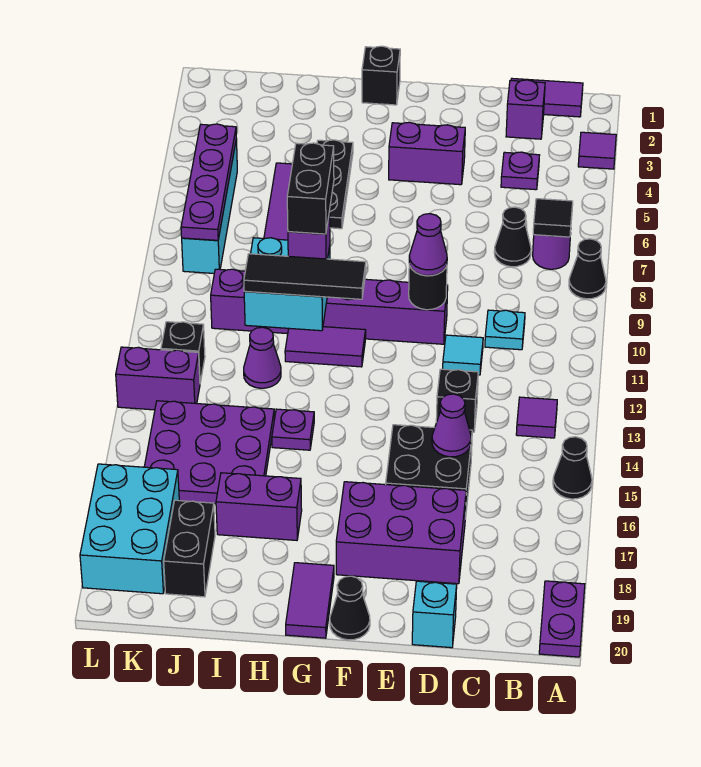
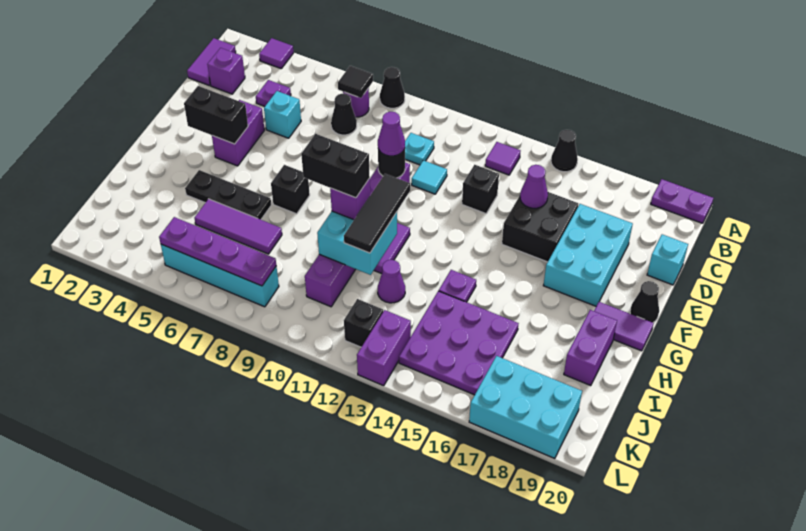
none -> cyan 1x1 brick [264,91,301,138]
purple 2x3 brick [336,482,466,584] -> cyan 2x3 brick [543,204,633,306]
black 1x1 brick [362,46,400,105] -> black 1x1 brick moved to [271,165,310,214]
purple 1x2 brick [216,473,302,540] -> purple 1x2 brick moved to [564,310,617,386]
black 1x2 brick [164,500,215,597] -> black 1x2 brick moved to [184,86,248,144]

